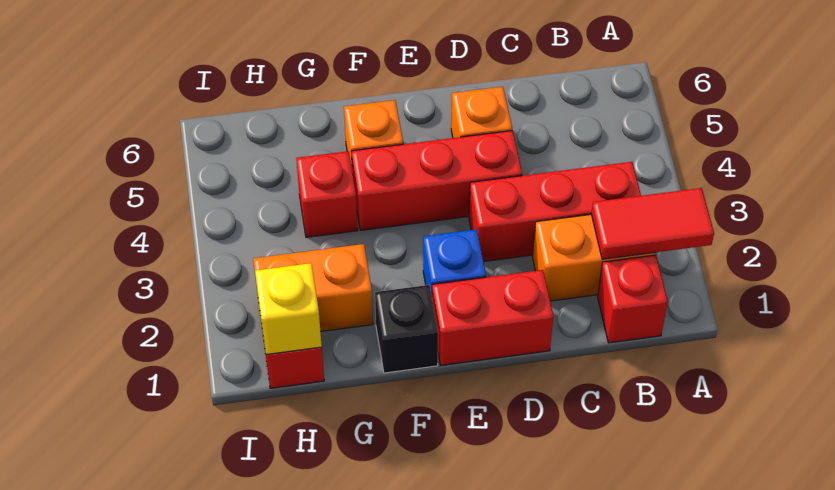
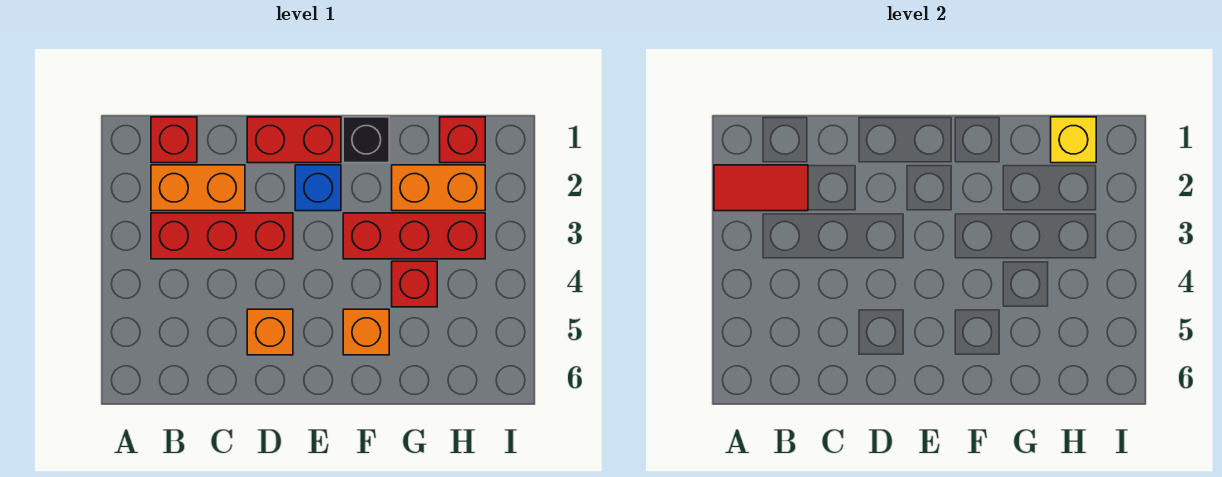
red 1x3 brick [351,131,522,230] -> red 1x3 brick moved to [343,213,485,259]

